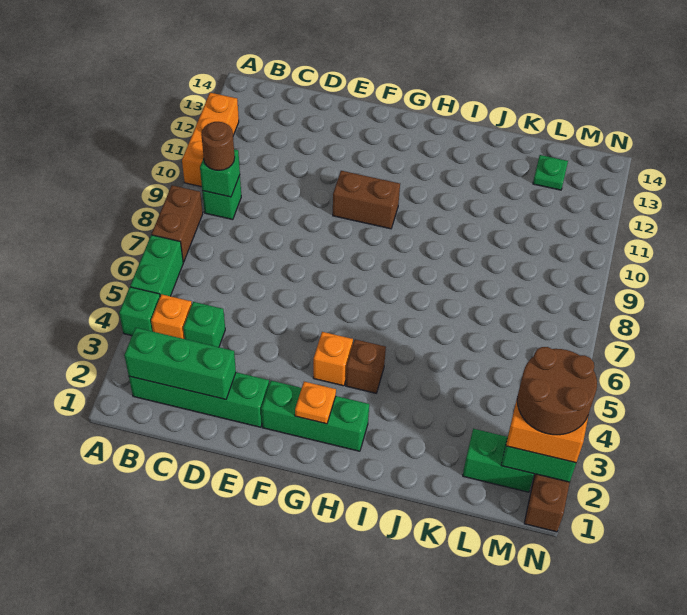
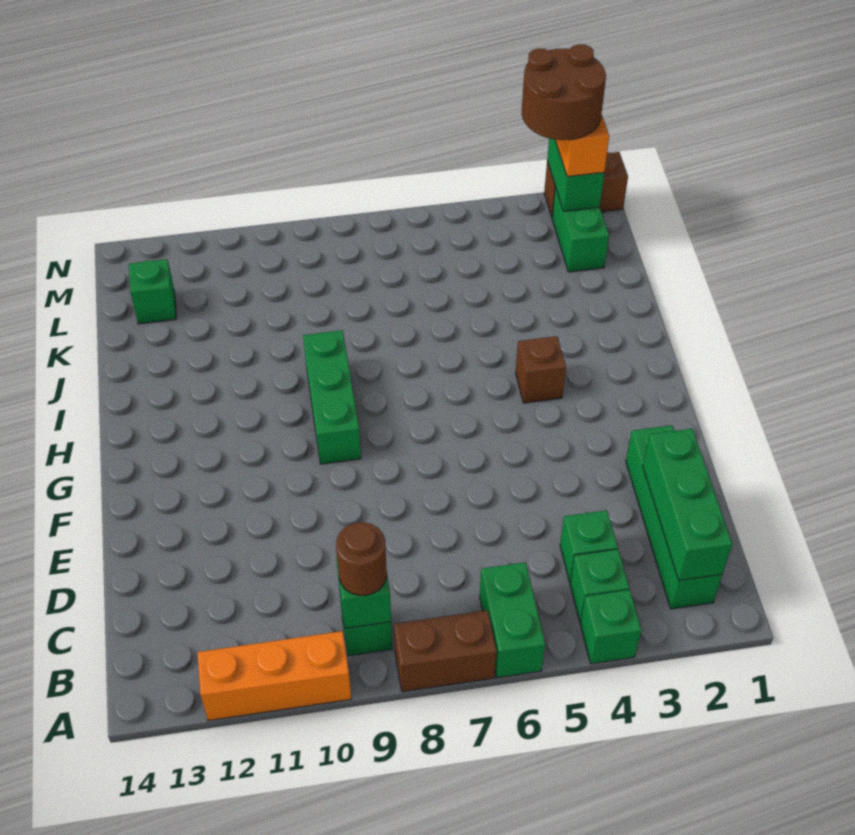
green 1x2 brick [130,235,183,296] -> green 1x2 brick turned to [480,562,545,678]
orange 1x1 brick [151,294,192,339] -> green 1x1 brick [570,549,629,622]
green 1x3 brick [261,381,369,451] -> green 1x3 brick moved to [303,330,361,464]
brown 1x2 brick [333,171,400,229] -> none
orange 1x1 plate [295,382,336,424] -> none
orange 1x1 brick [313,332,353,386] -> none
green 1x1 plate [533,155,568,190] -> green 1x1 brick [129,259,176,324]

